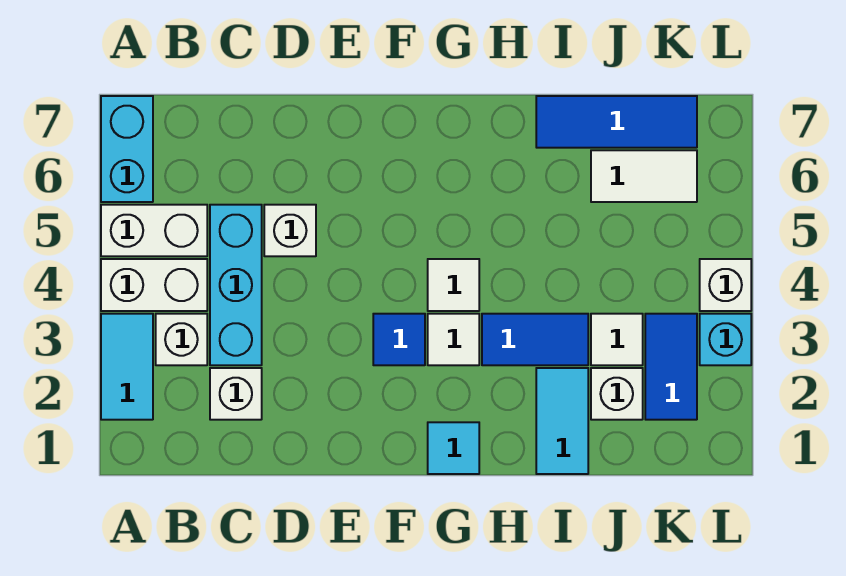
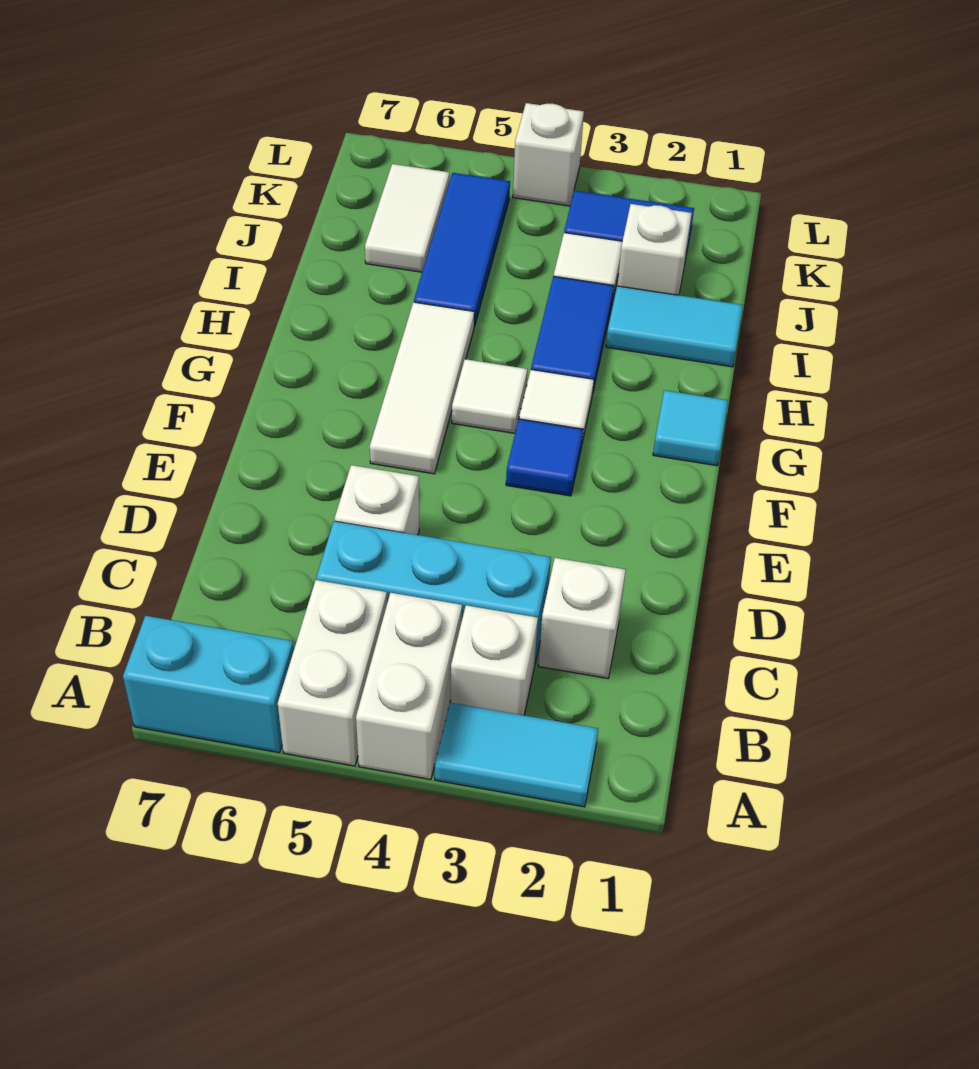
none -> white 1x3 tile [370,302,474,474]
blue 1x3 tile [536,96,697,148] -> blue 1x3 tile moved to [414,173,510,327]
cyan 1x1 brick [700,314,751,365] -> none

